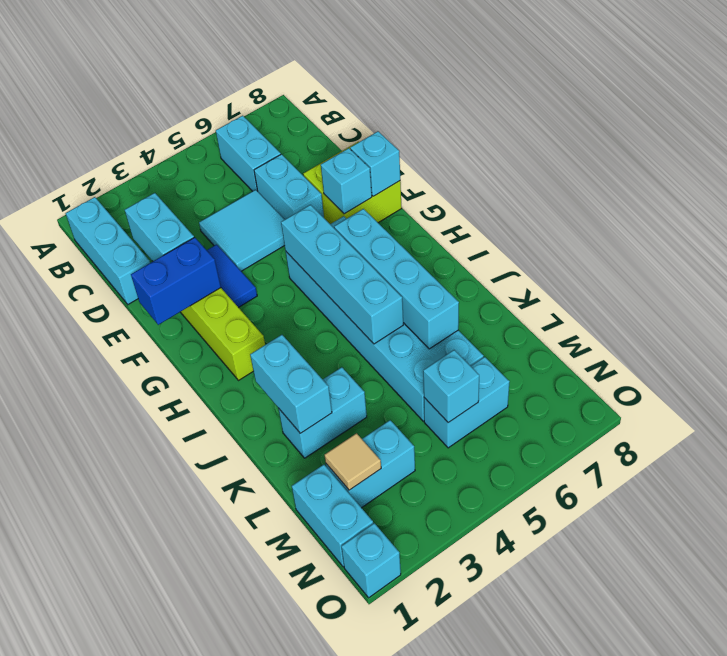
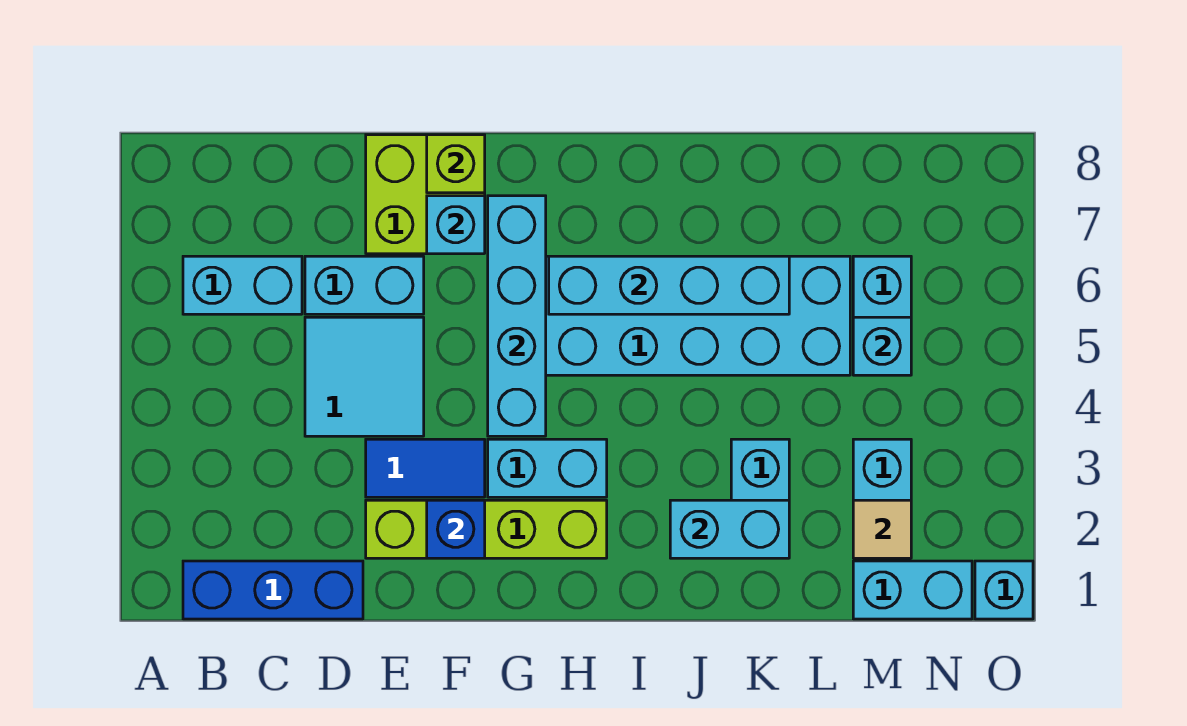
cyan 1x3 brick [66,197,150,304] -> blue 1x3 brick [183,561,363,619]
cyan 1x2 brick [125,193,194,262] -> cyan 1x2 brick moved to [488,439,607,497]
blue 1x2 brick [131,237,221,325] -> blue 1x1 brick [427,500,485,558]
cyan 1x1 brick [350,131,400,196] -> lime 1x1 brick [427,135,485,193]
cyan 1x4 brick [281,205,403,344] -> cyan 1x4 brick turned to [488,196,546,436]

